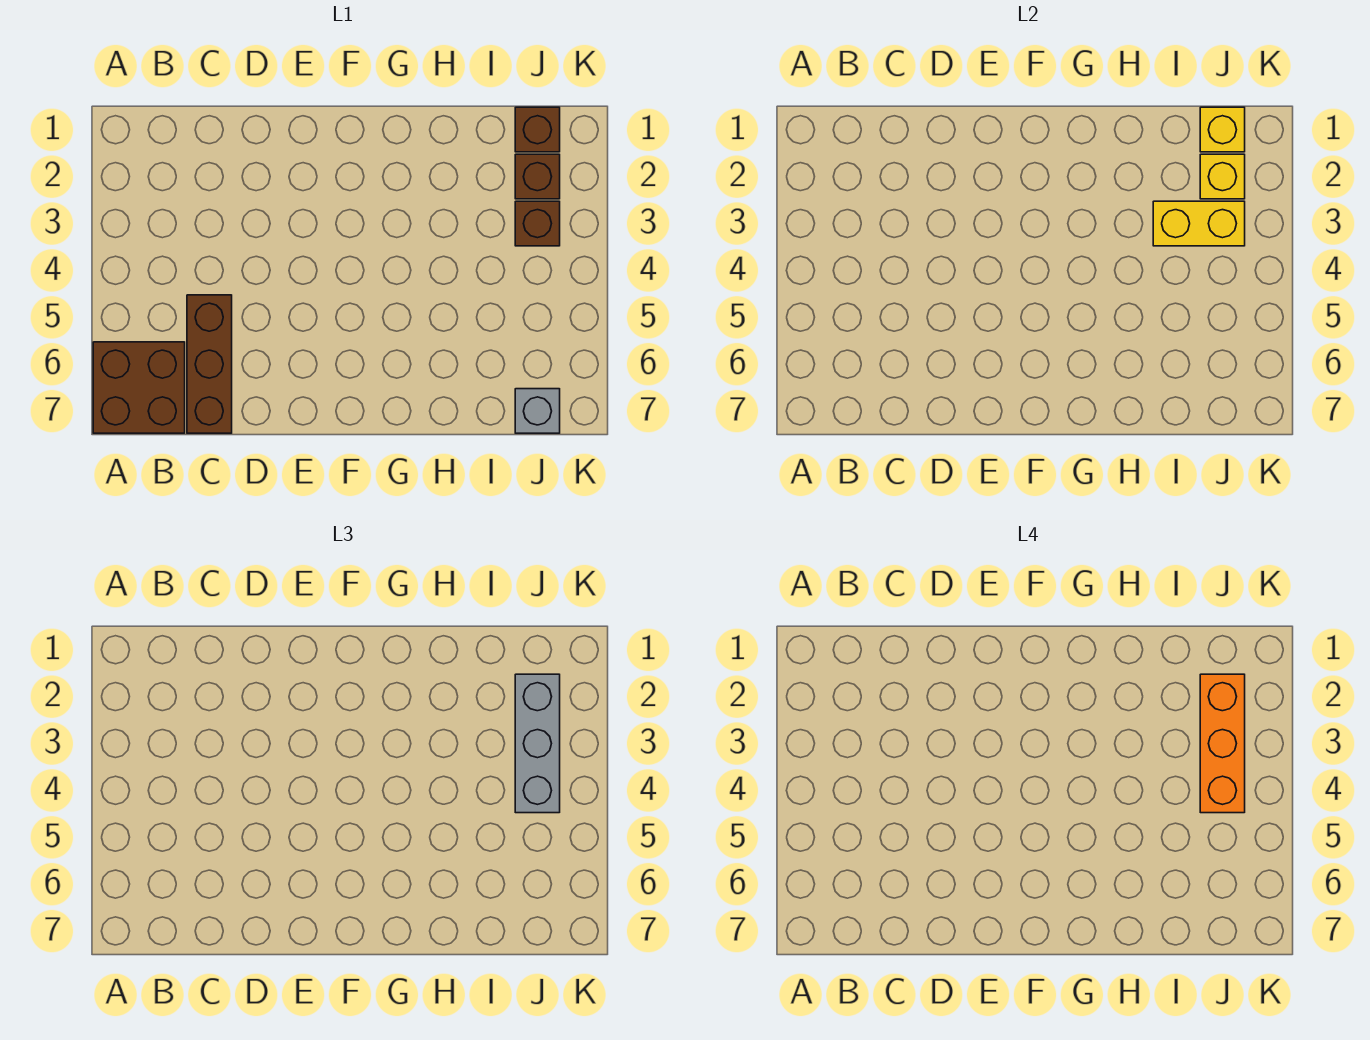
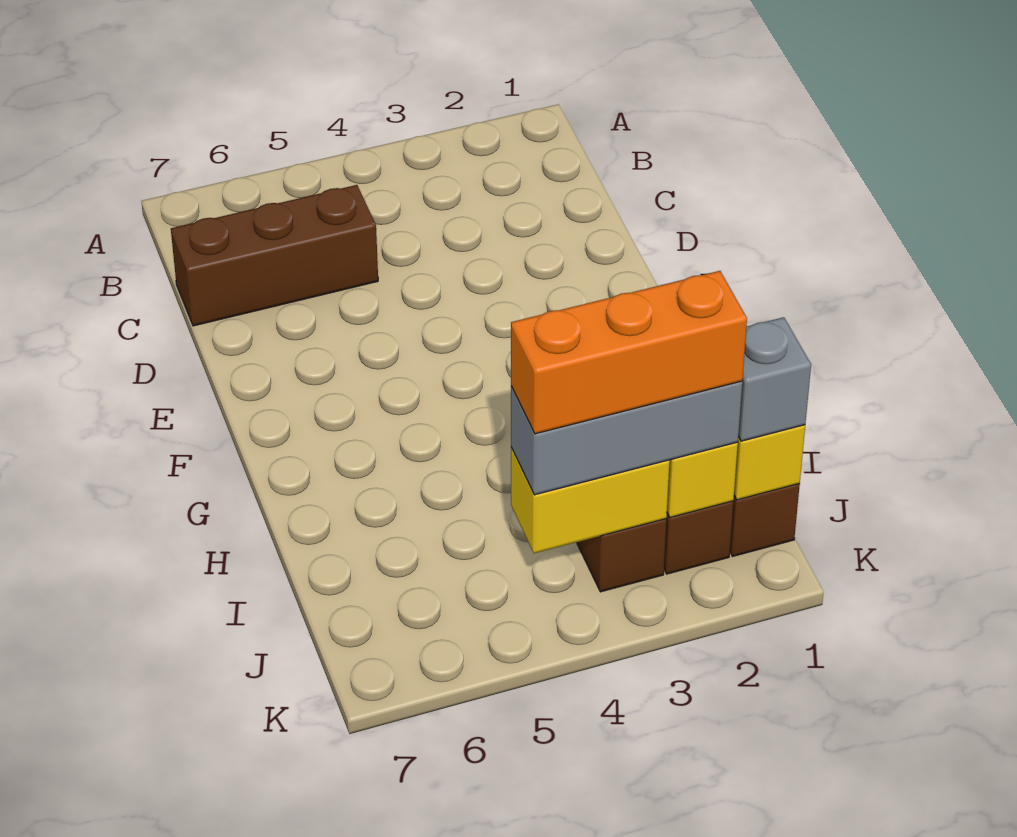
brown 2x2 brick [93,342,185,433] -> none
yellow 1x2 brick [1153,201,1245,246] -> yellow 1x2 brick turned to [511,448,669,553]
grey 1x1 brick [515,389,560,433] -> grey 1x1 brick moved to [738,317,811,441]

